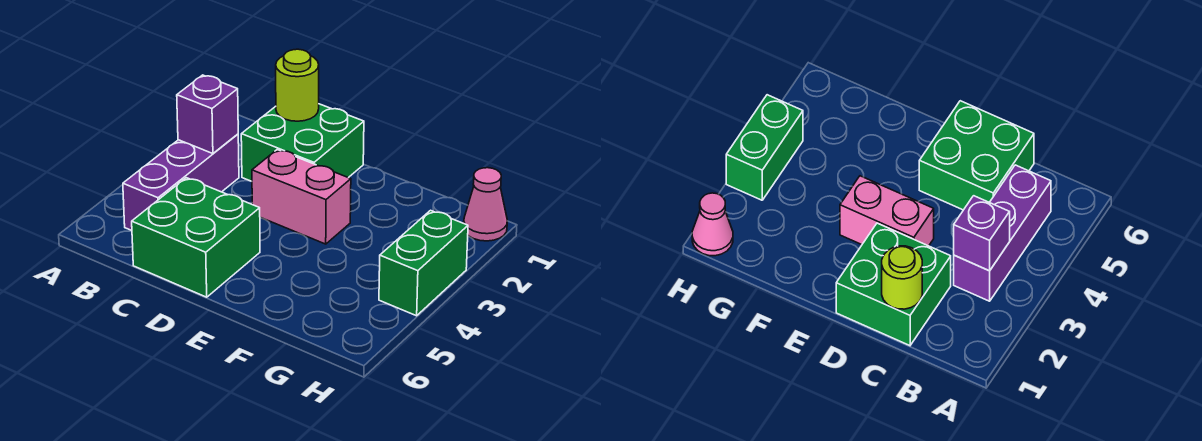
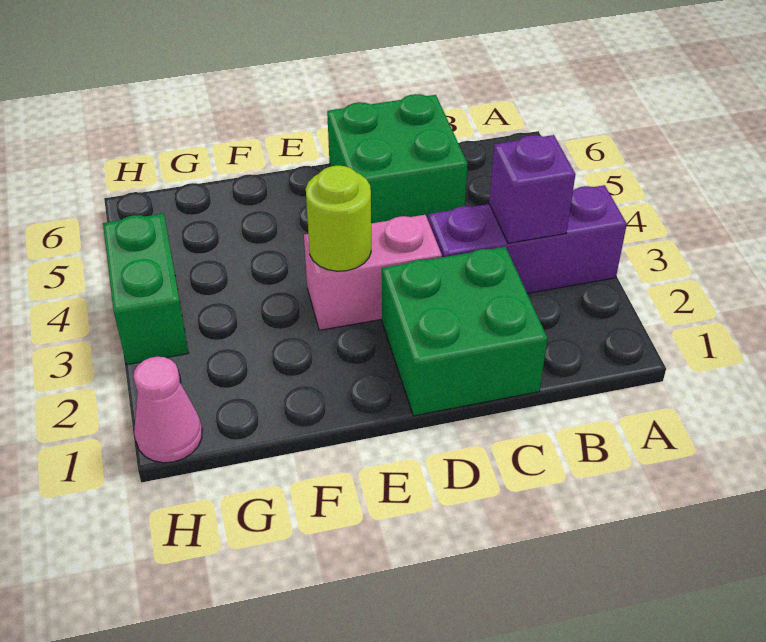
purple 1x3 brick [123,134,239,231] -> purple 1x3 brick turned to [428,185,627,293]
lime 1x1 round brick [276,49,319,121] -> lime 1x1 round brick moved to [306,166,371,271]

